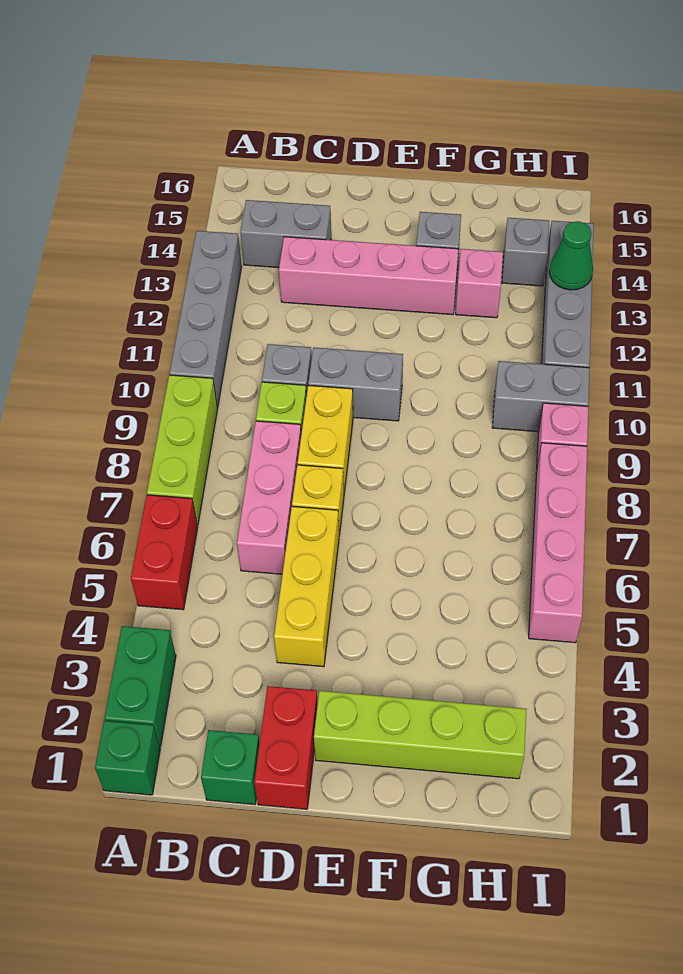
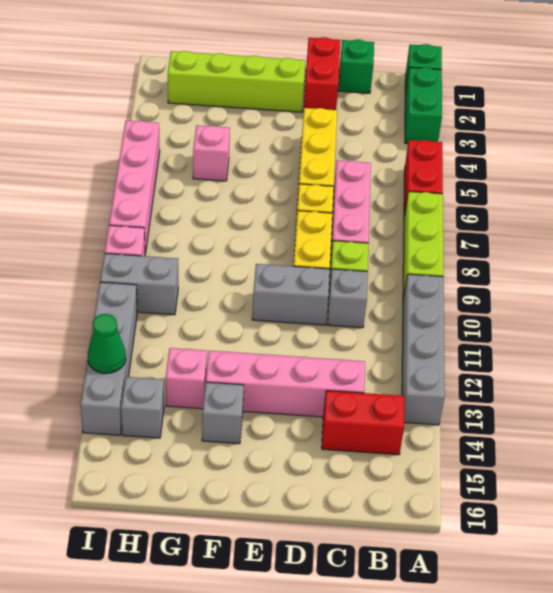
grey 1x2 brick [240,200,331,268] -> red 1x2 brick [322,391,404,455]
none -> pink 1x1 brick [193,125,230,181]

